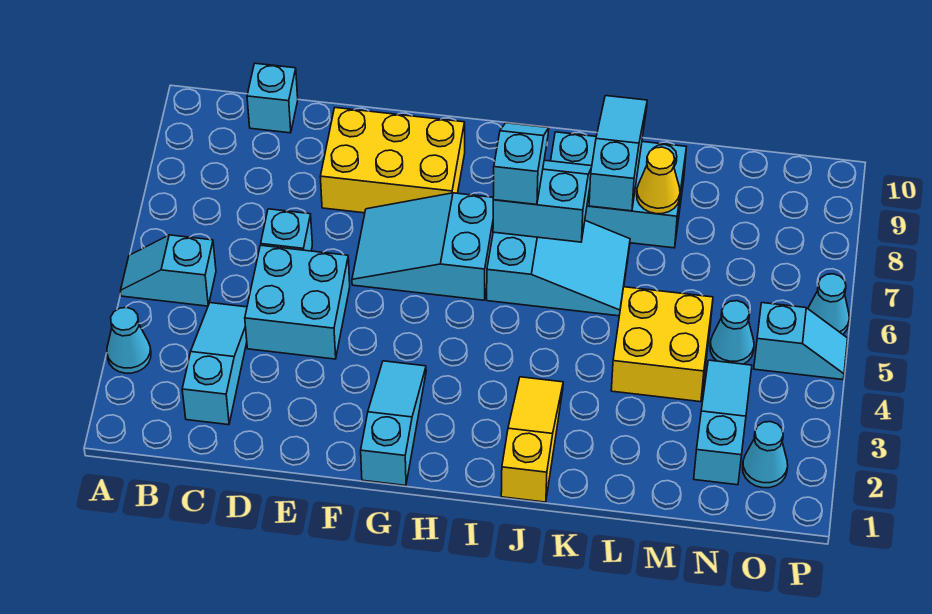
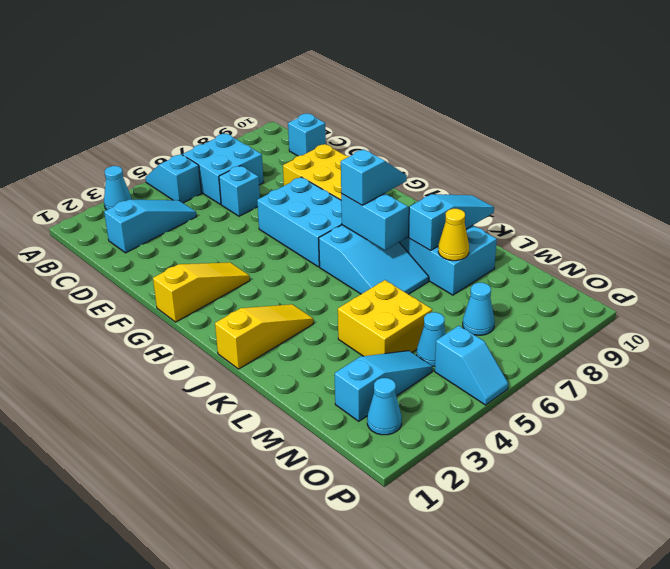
cyan 2x2 brick [245,245,350,359] -> cyan 2x2 brick moved to [183,134,264,204]
cyan 2x3 slope [352,193,493,300] -> cyan 2x3 brick [257,177,342,267]
cyan 1x3 slope [361,361,426,486] -> yellow 1x3 slope [153,262,250,322]
cyan 1x1 cone [808,274,849,334] -> cyan 1x1 cone moved to [463,283,495,335]

